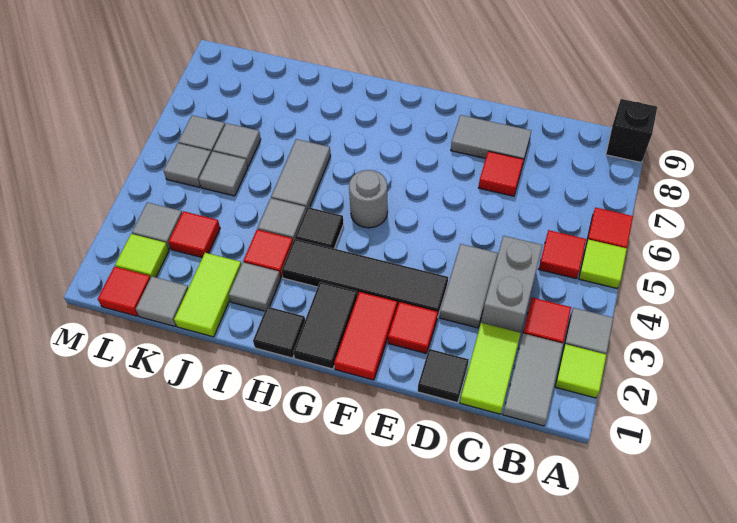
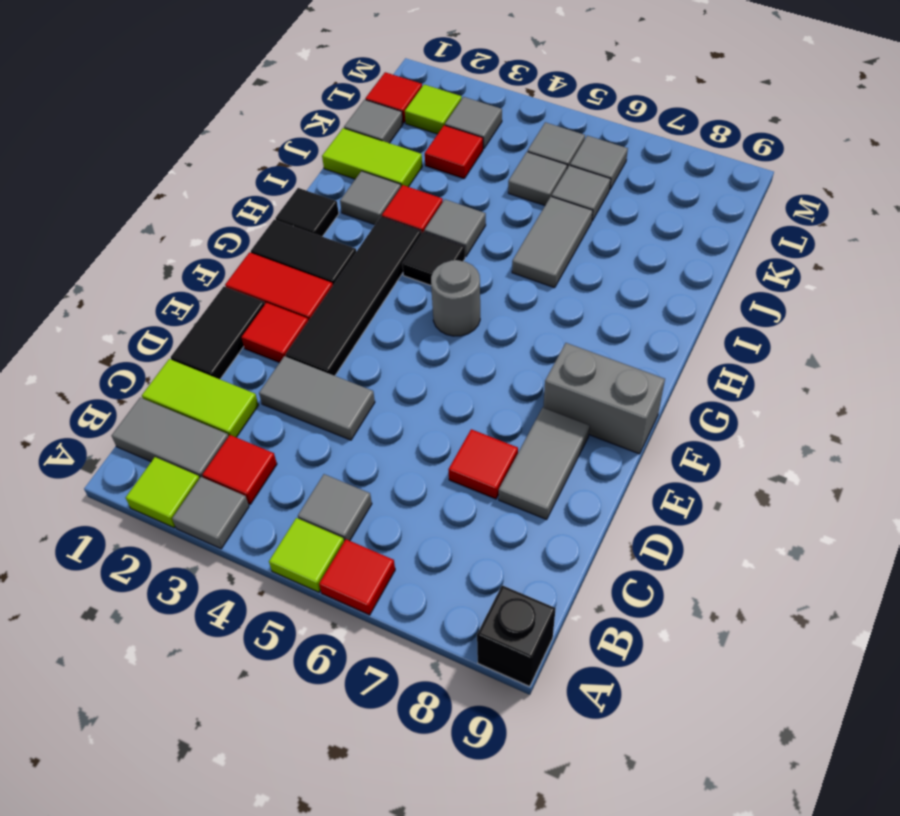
red 1x1 tile [539,230,586,279] -> grey 1x1 tile [298,474,372,541]
grey 1x2 brick [481,236,542,333] -> grey 1x2 brick moved to [543,343,665,454]
black 1x1 tile [418,349,469,403] -> black 1x2 tile [171,287,265,379]
grey 1x2 tile [271,139,331,209] -> grey 1x2 tile turned to [512,197,593,288]

